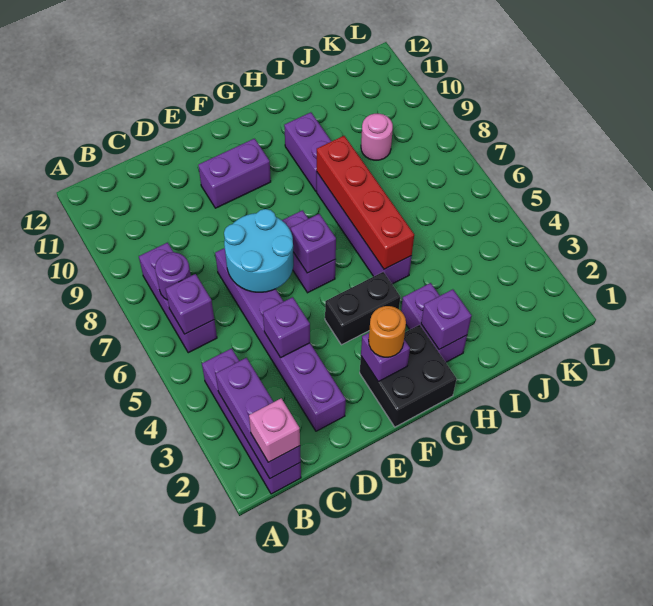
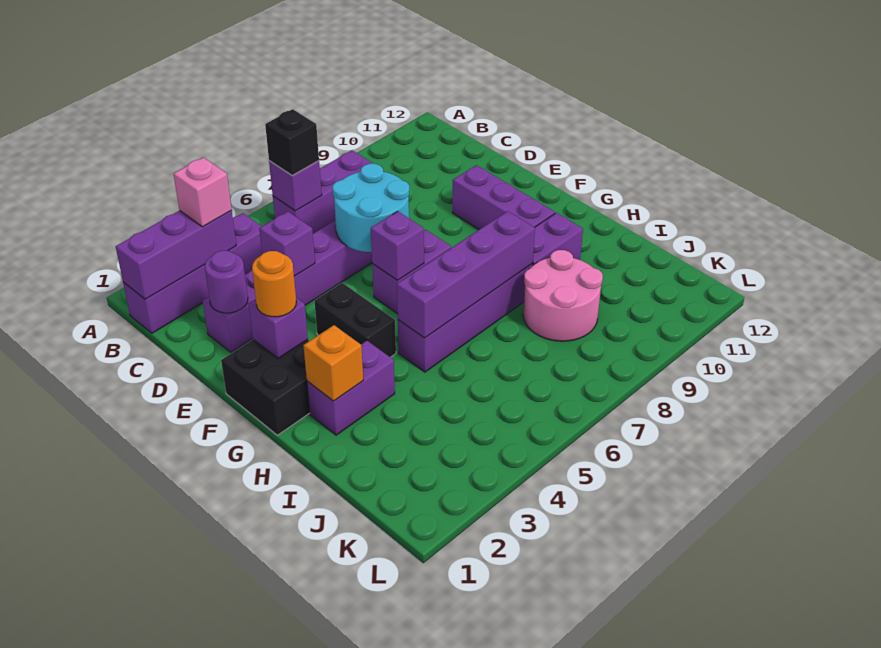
pink 1x1 brick [249,398,300,462] -> pink 1x1 brick moved to [174,157,232,227]
none -> black 1x1 brick [265,109,319,175]
purple 1x1 round brick [155,252,191,300] -> purple 1x1 round brick moved to [205,251,248,313]
purple 1x2 brick [198,139,271,208] -> purple 1x3 brick [452,165,555,229]
purple 1x1 brick [421,289,472,349] -> orange 1x1 brick [303,325,363,401]
red 1x4 brick [317,136,414,269] -> purple 1x4 brick [397,211,535,338]
pink 1x1 round brick [361,114,393,160] -> pink 2x2 round brick [523,250,603,341]

